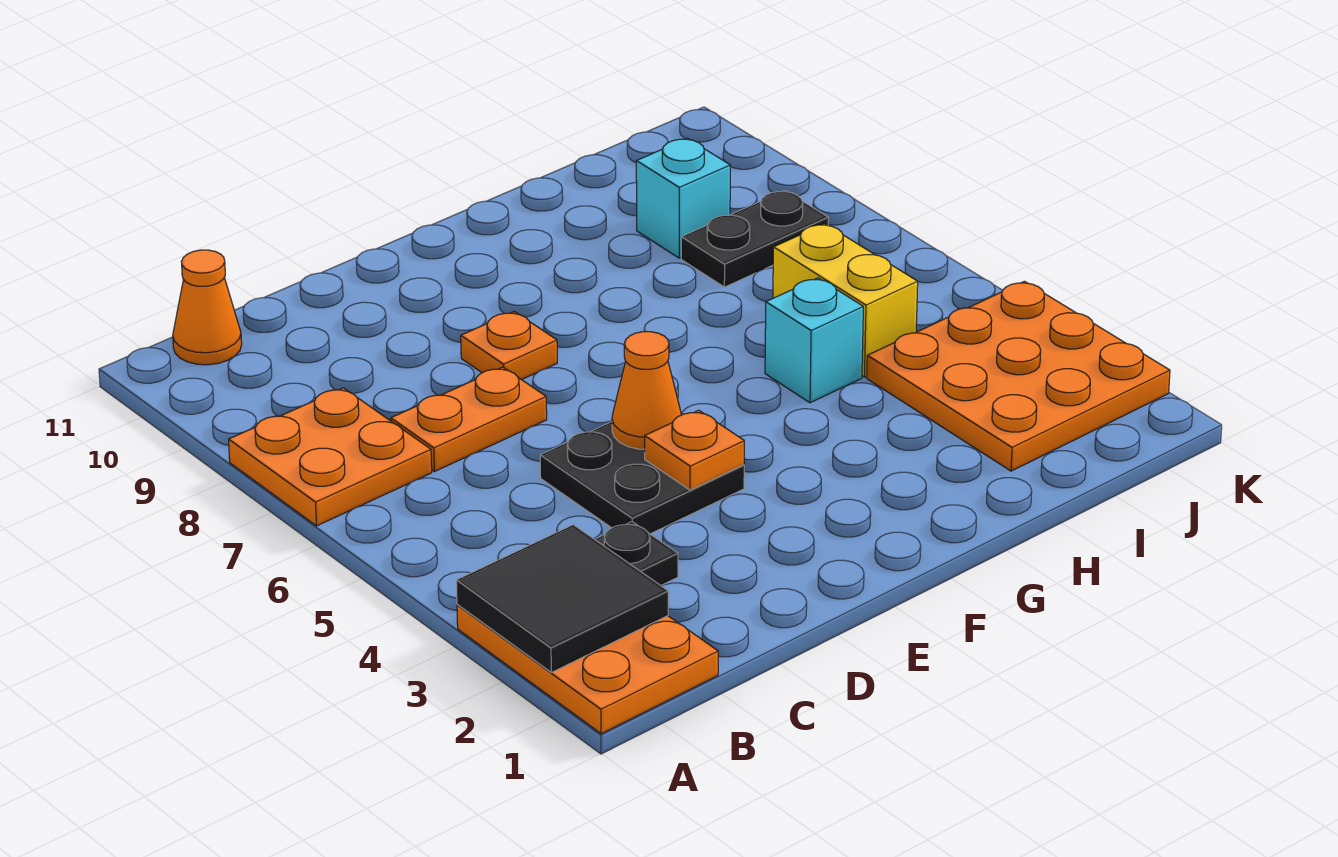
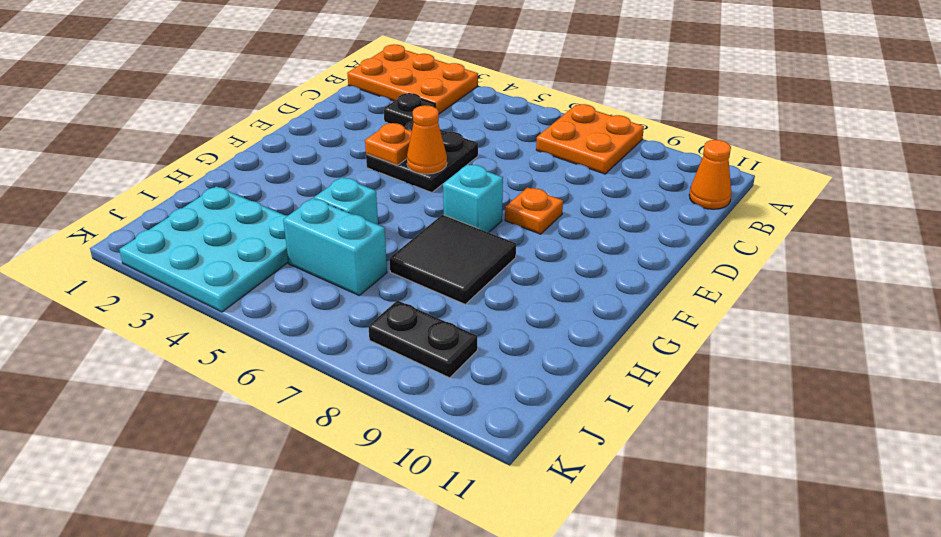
black 2x2 tile [456,525,668,672] -> black 2x2 tile moved to [389,215,516,304]
orange 1x2 plate [391,367,547,472] -> none
orange 3x3 plate [867,281,1170,471] -> cyan 3x3 plate [119,186,288,312]
yellow 1x2 brick [773,224,918,377] -> cyan 1x2 brick [283,198,387,295]
black 1x2 plate [681,191,829,287] -> black 1x2 plate turned to [368,300,477,378]
cyan 1x1 brick [636,138,730,258] -> cyan 1x1 brick moved to [443,164,503,232]

